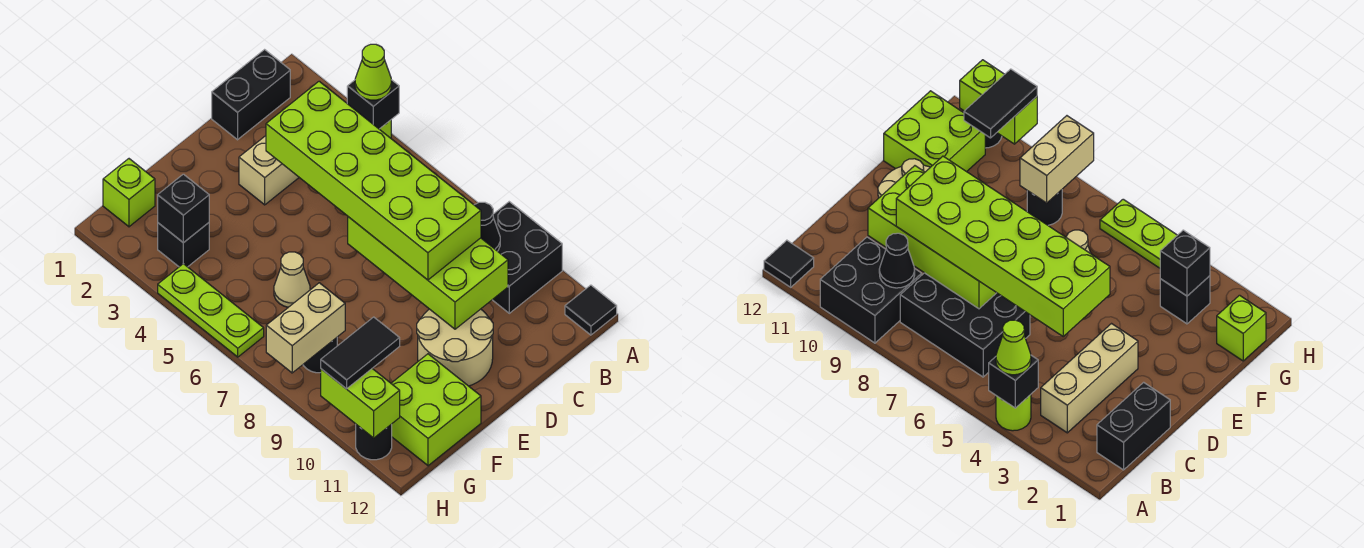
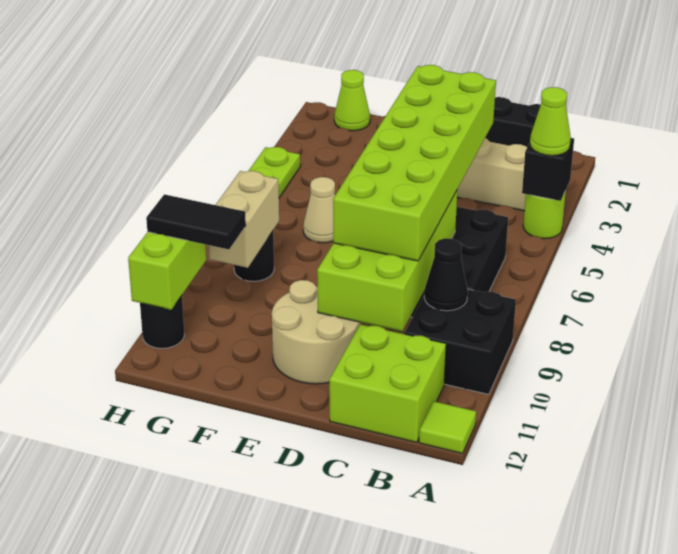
black 1x1 tile [565,285,617,335] -> lime 1x1 tile [419,401,476,453]
lime 2x2 brick [391,354,481,466] -> lime 2x2 brick moved to [329,324,446,443]
lime 1x1 brick [103,159,155,227] -> lime 1x1 cone [334,70,370,131]
black 1x1 brick [158,223,209,267] -> none
black 1x1 brick [158,174,209,243] -> none
tan 1x2 brick [266,283,345,373] -> tan 1x2 brick turned to [208,171,279,268]

